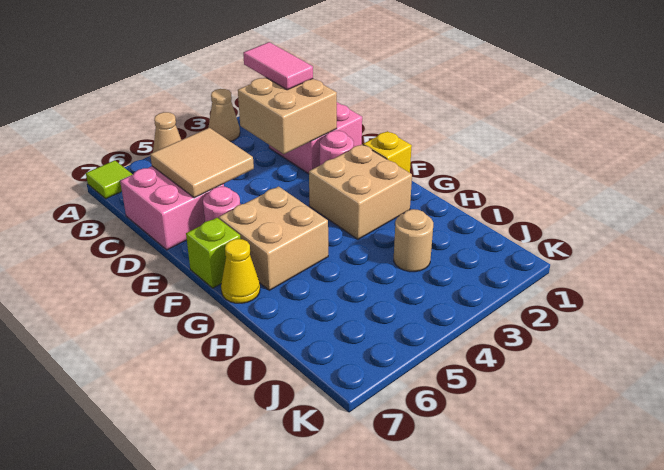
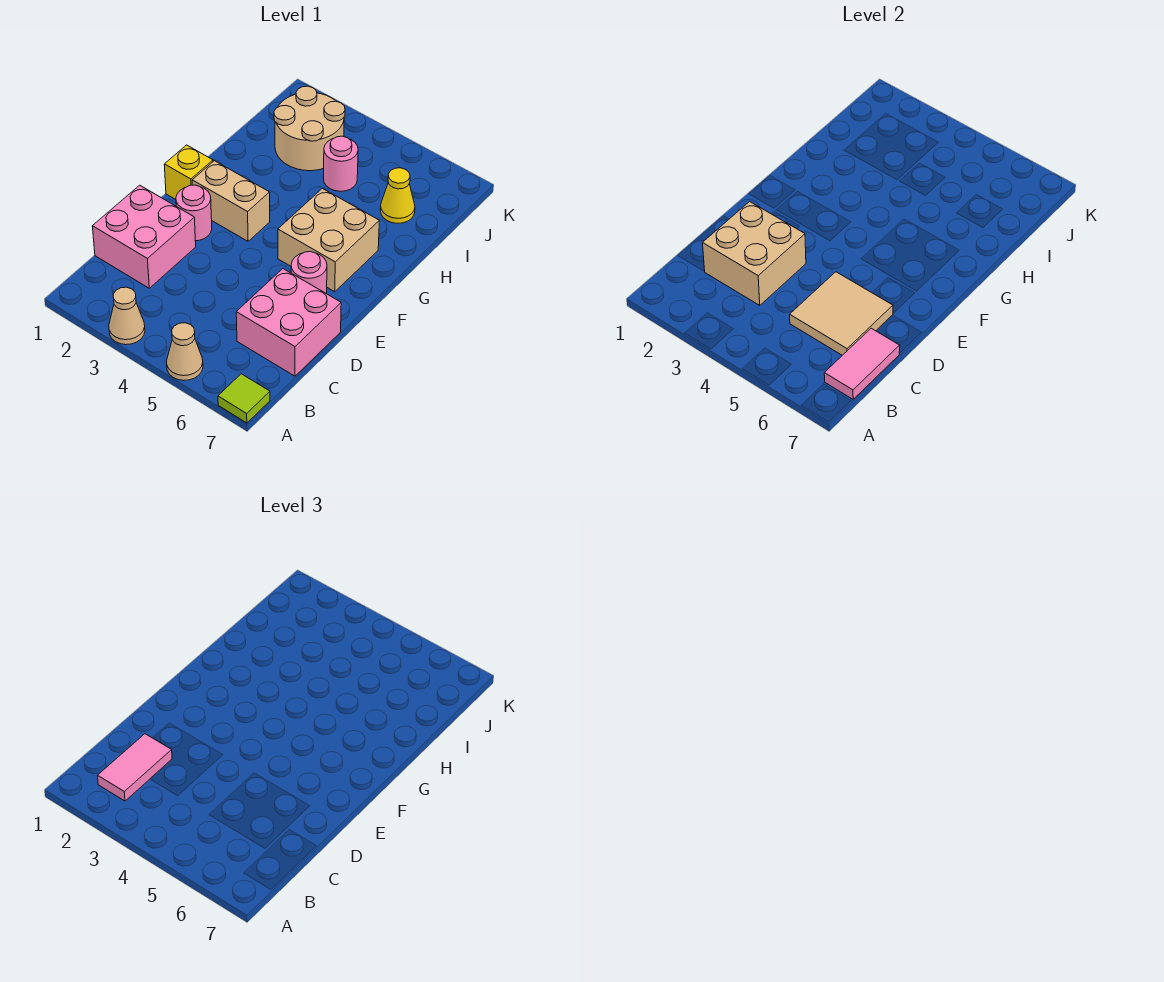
none -> pink 1x2 tile [824,328,900,399]
tan 2x2 brick [309,144,412,239] -> tan 1x2 brick [192,161,270,241]
lime 1x1 brick [186,218,241,288] -> none
yellow 1x1 cone [221,239,260,303] -> yellow 1x1 cone moved to [380,168,415,223]
tan 1x1 round brick [394,209,433,272] -> tan 2x2 round brick [274,86,345,171]
none -> pink 1x1 round brick [324,136,358,191]

